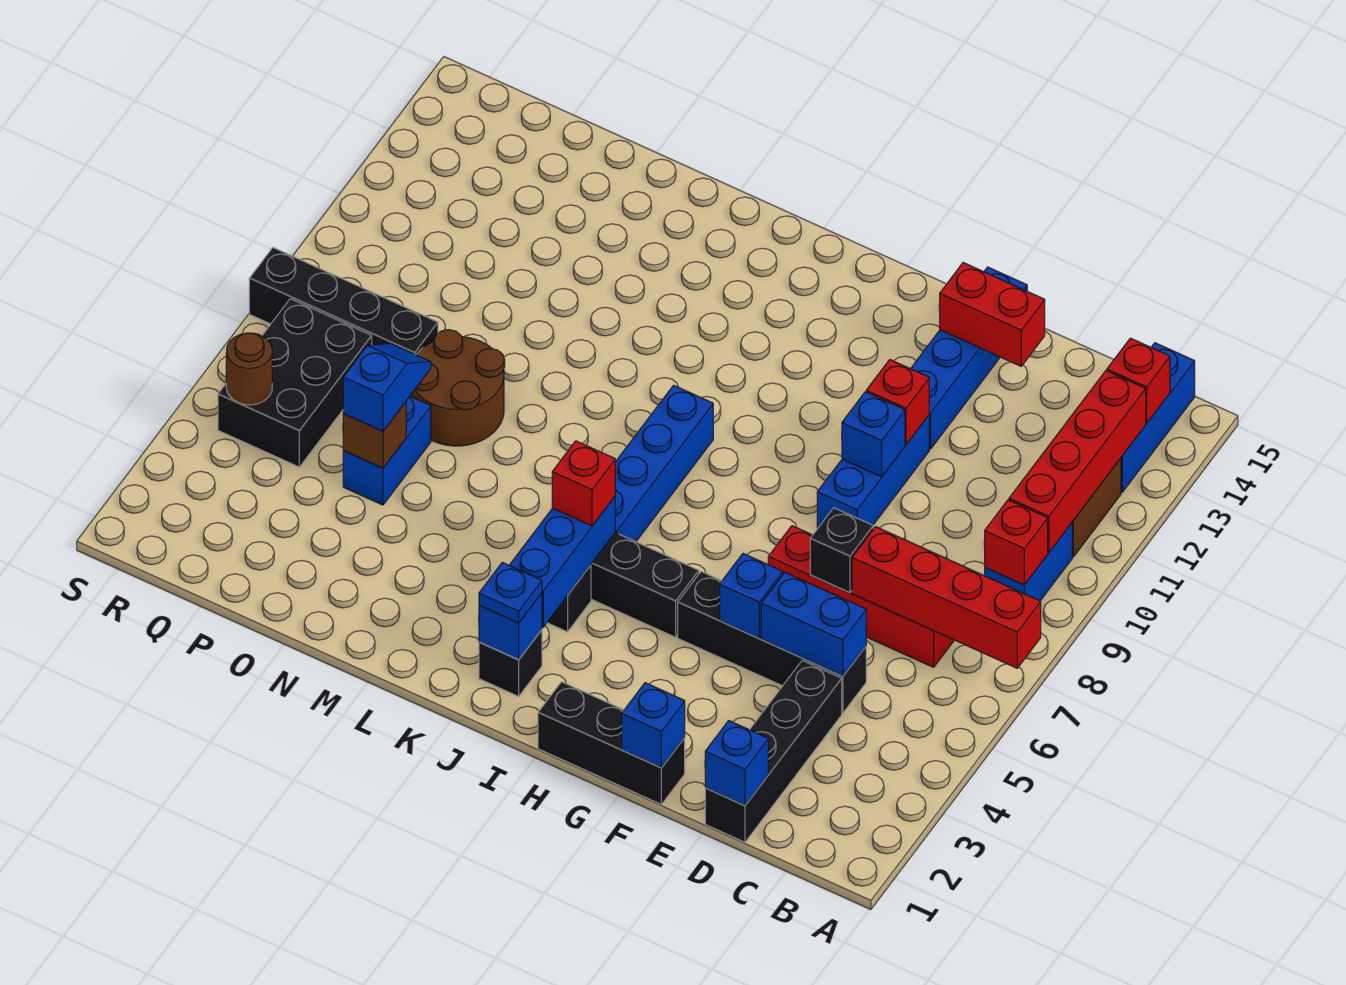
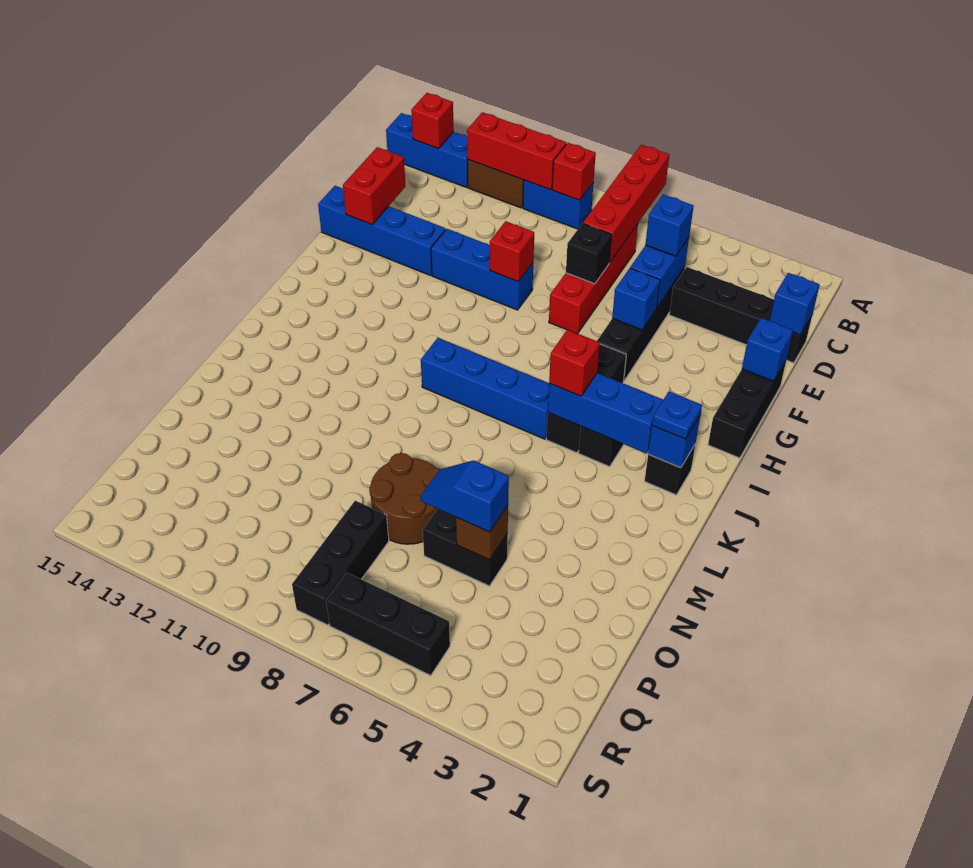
red 1x4 brick [1009,371,1146,552] -> red 1x3 brick [467,112,566,190]
blue 1x1 brick [842,392,905,477] -> blue 1x1 brick moved to [645,195,694,256]
red 1x1 brick [866,360,929,444] -> red 1x1 brick moved to [490,221,534,282]
blue 1x2 brick [343,396,431,505] -> black 1x2 brick [423,509,508,586]
black 1x4 brick [249,248,438,355] -> black 1x3 brick [292,501,389,625]
black 2x3 brick [218,299,372,467] -> black 1x3 brick [326,572,450,675]
brown 1x1 round brick [226,333,272,405] -> none

